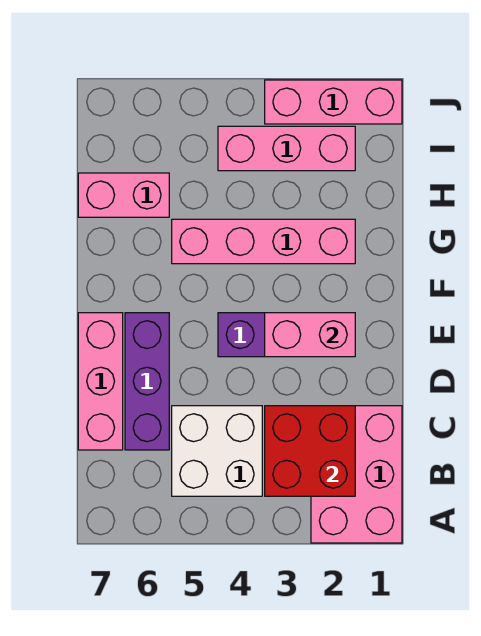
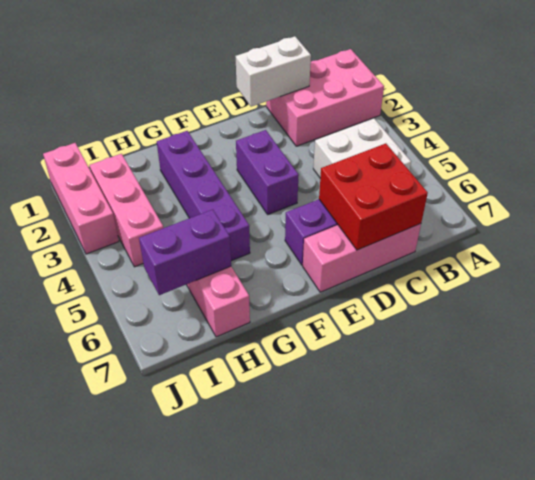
red 2x2 brick [265,406,355,496] -> red 2x2 brick moved to [319,143,428,250]
none -> white 1x2 brick [235,36,311,107]
pink 1x2 brick [265,313,355,357] -> none
pink 1x4 brick [172,219,355,264] -> purple 1x4 brick [157,131,250,261]
none -> purple 1x2 brick [139,210,231,295]

